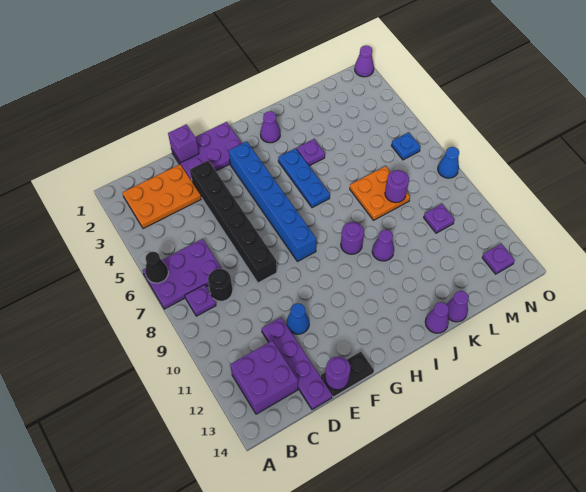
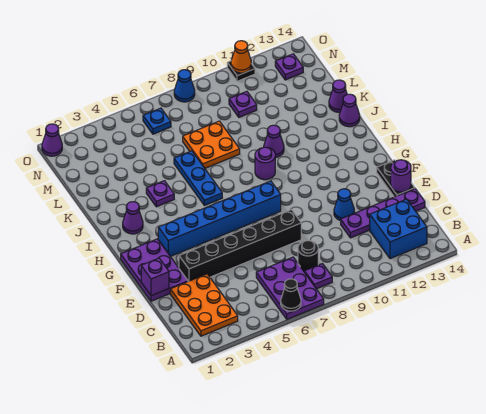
purple 2x2 brick [230,341,298,414] -> blue 2x2 brick [370,199,427,259]
blue 1x3 plate [278,148,330,208] -> blue 1x3 plate turned to [174,151,222,206]
purple 1x1 round brick [385,170,409,203] -> none
none -> black 1x1 plate [227,61,255,81]
none -> orange 1x1 cone [231,41,251,73]

